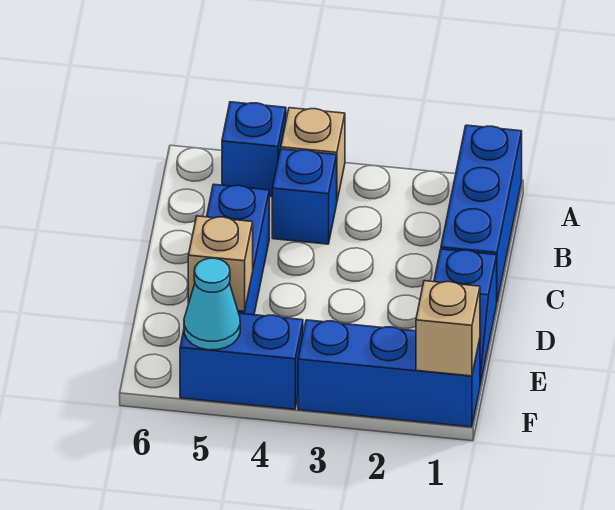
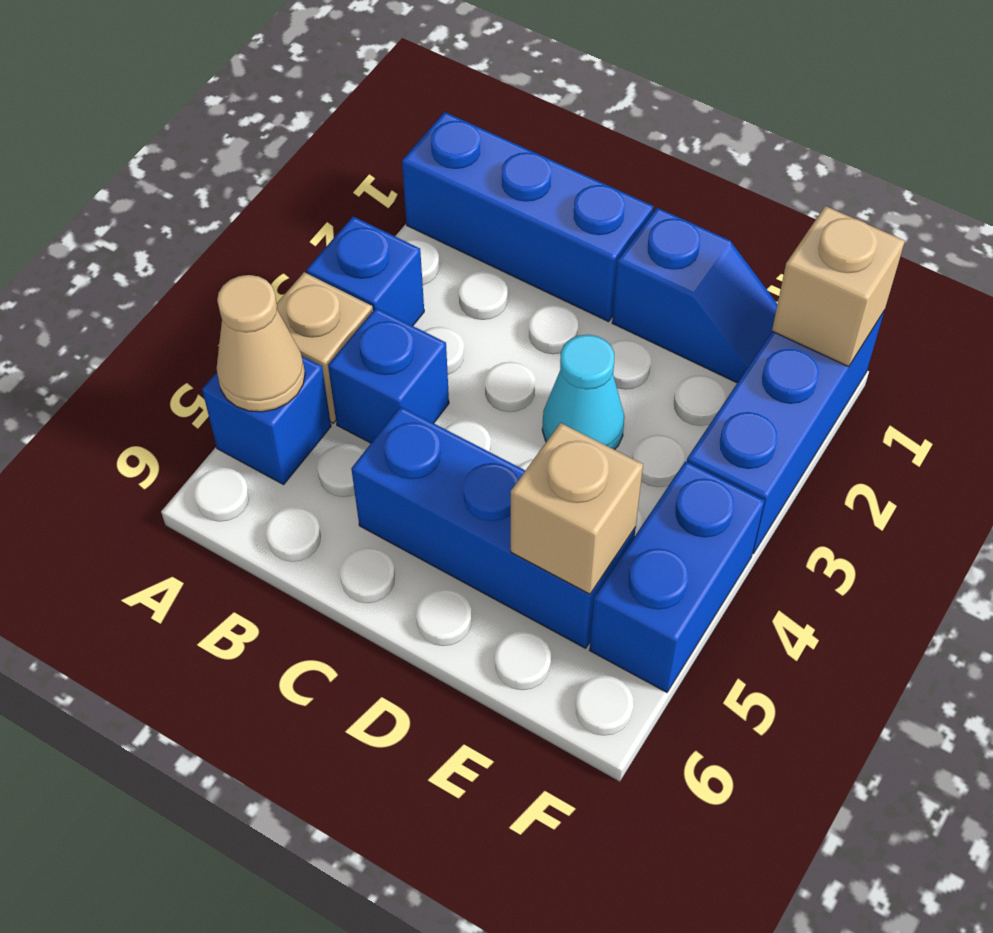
none -> blue 1x1 brick [307,217,424,326]
none -> tan 1x1 cone [217,275,305,412]
cyan 1x1 cone [184,258,240,350] -> cyan 1x1 cone moved to [542,335,624,450]

